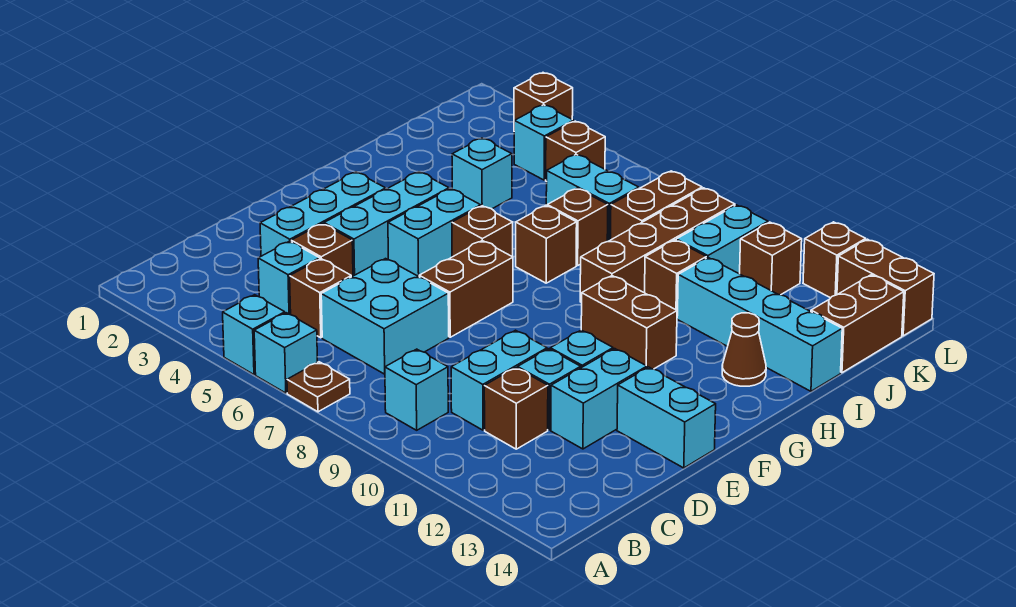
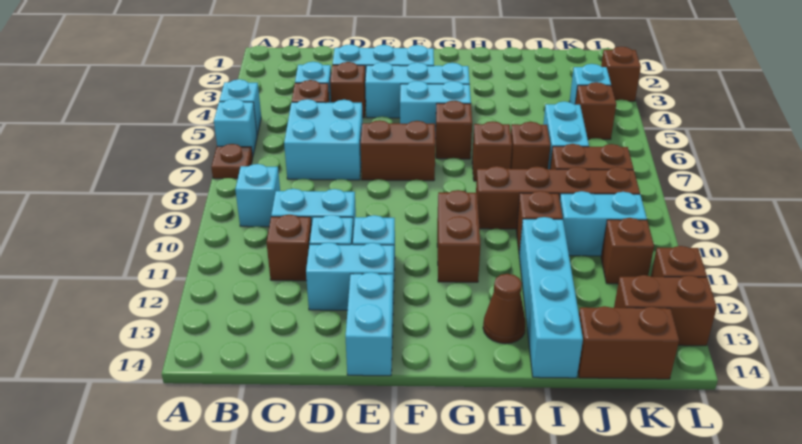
cyan 1x1 brick [452,138,512,209] -> none
brown 1x2 brick [837,239,934,336] -> brown 1x2 brick turned to [614,275,717,346]

